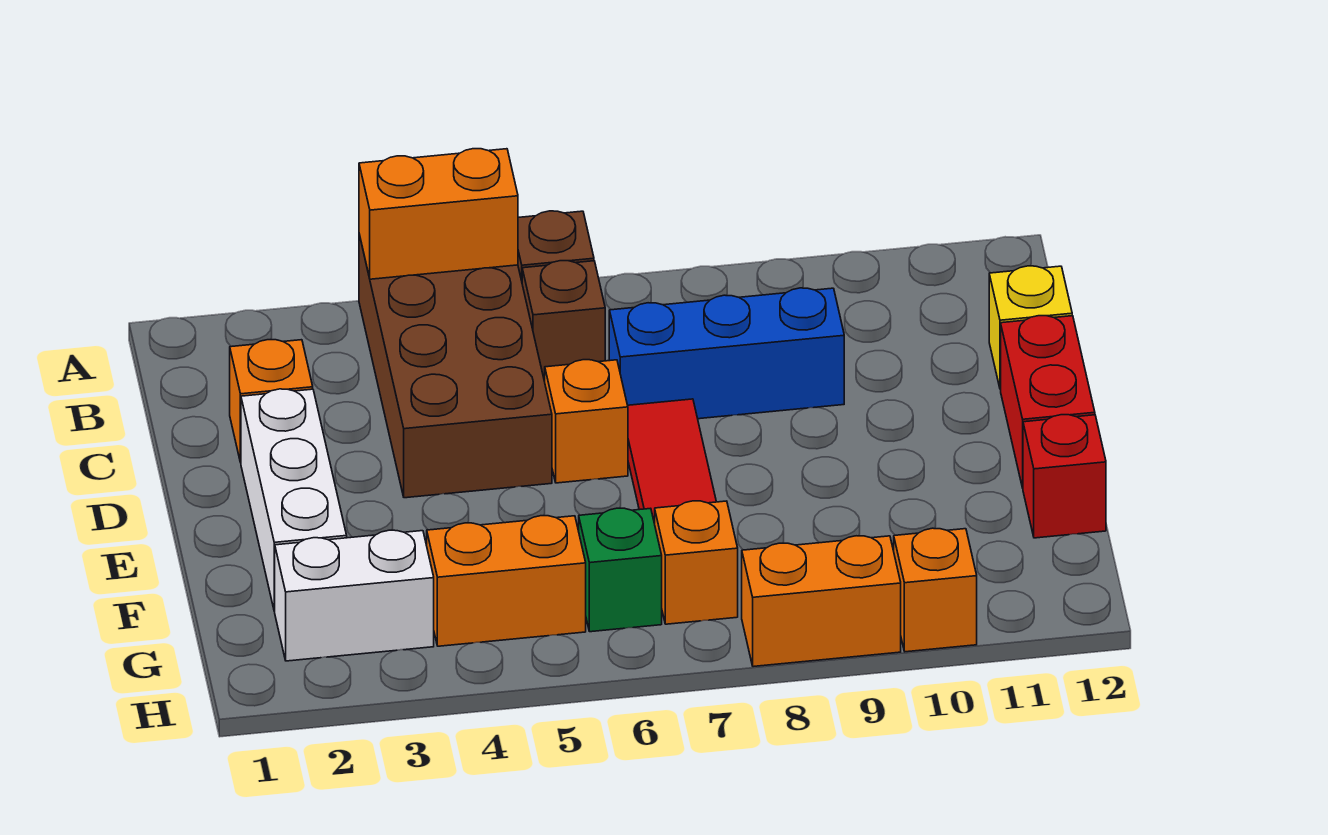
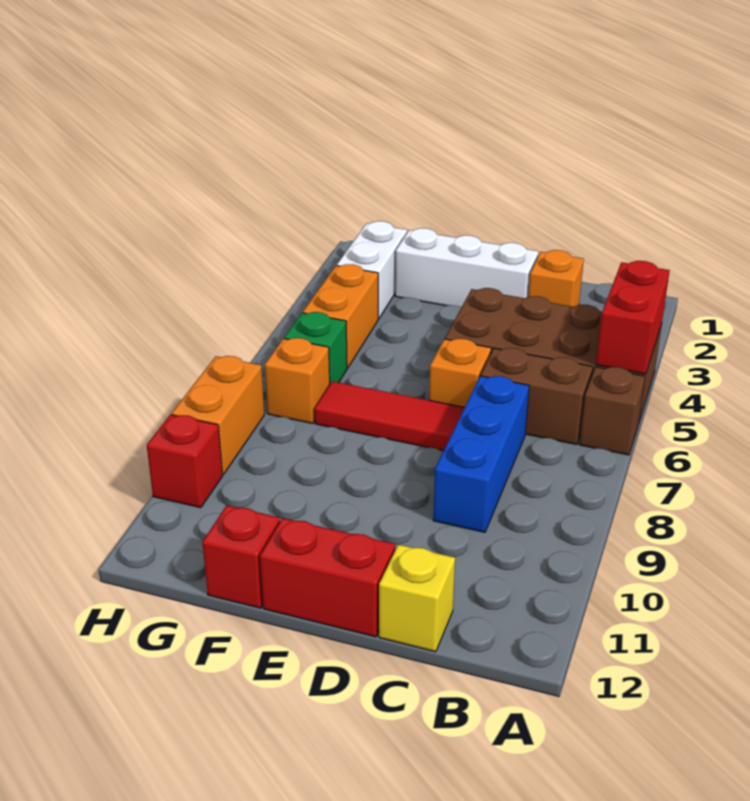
orange 1x2 brick [359,149,518,279] -> red 1x2 brick [596,261,670,374]
brown 1x1 brick [522,261,605,381] -> brown 1x2 brick [481,348,593,445]
orange 1x1 brick [894,528,977,652] -> red 1x1 brick [147,415,223,508]

